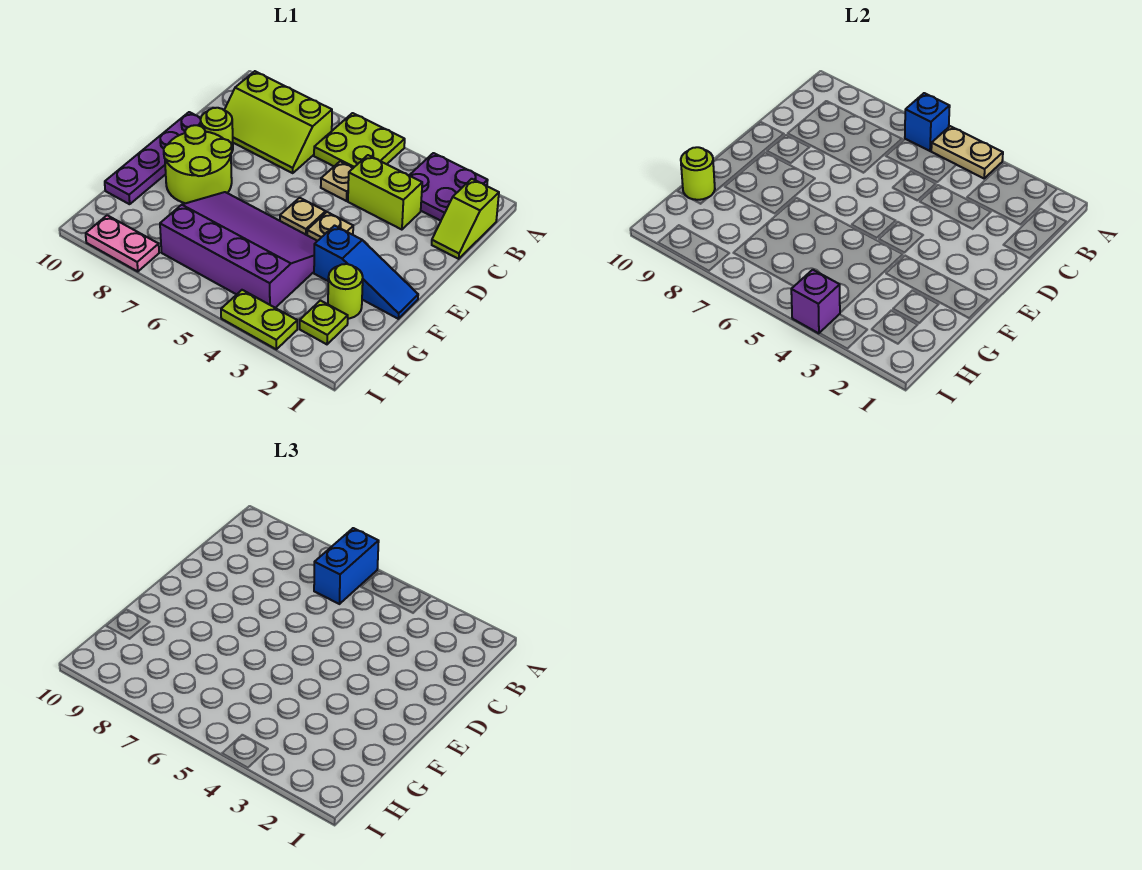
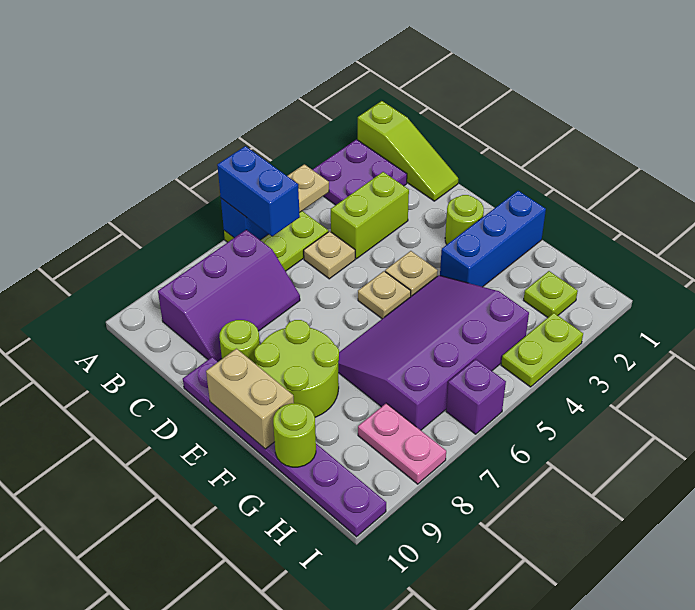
lime 1x2 slope [432,179,499,259] -> lime 1x3 slope [358,101,458,201]
lime 2x3 slope [224,71,332,173] -> purple 2x3 slope [158,230,300,361]
purple 1x4 plate [105,112,201,204] -> purple 1x6 plate [183,357,386,537]
none -> tan 1x2 brick [206,349,294,449]
blue 1x3 slope [314,226,418,319] -> blue 1x3 brick [440,191,546,287]
lime 1x1 round brick [328,264,363,319] -> lime 1x1 round brick moved to [445,195,484,244]
purple 1x1 brick [791,270,840,333] -> purple 1x1 brick moved to [446,359,506,434]
pink 1x2 plate [86,215,159,272] -> pink 1x2 plate turned to [358,403,446,484]

